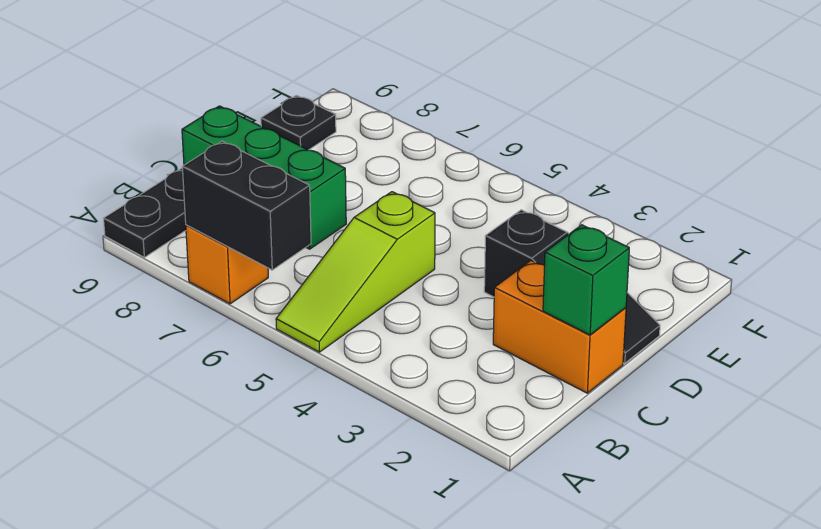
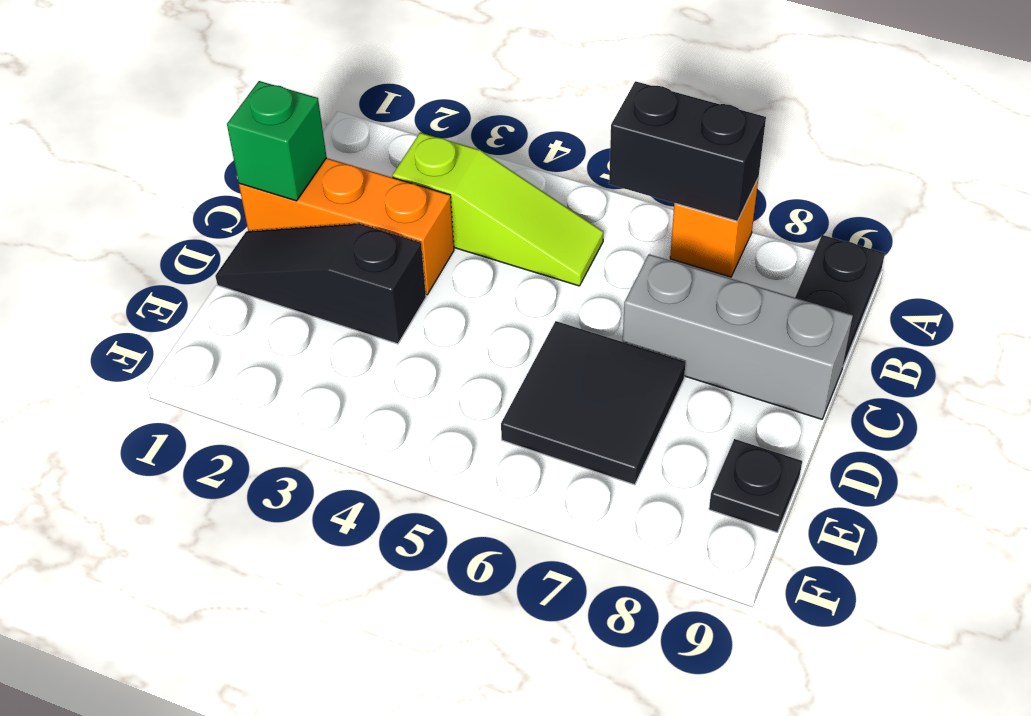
lime 1x3 slope [276,192,435,352] -> lime 1x3 slope turned to [392,133,603,286]
orange 1x2 brick [493,261,626,393] -> orange 1x3 brick [239,158,454,295]
green 1x3 brick [182,106,346,249] -> grey 1x3 brick [623,254,853,419]
none -> black 2x2 tile [501,321,686,485]

